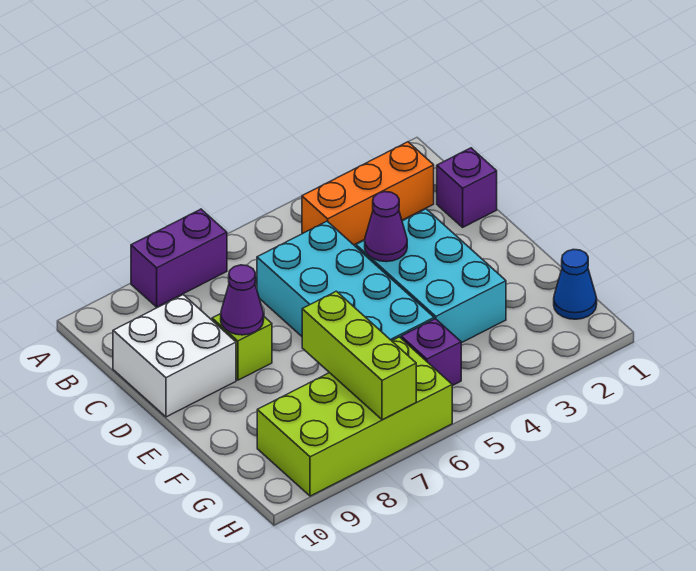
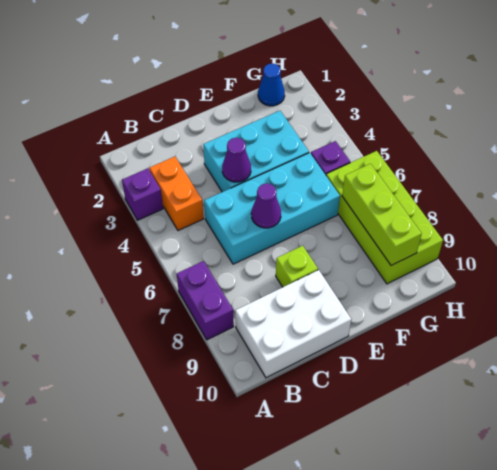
orange 1x3 brick [302,142,434,245] -> orange 1x2 brick [149,157,203,231]
purple 1x1 brick [437,148,497,227] -> purple 1x1 brick moved to [122,168,163,220]
white 2x2 brick [113,295,236,417] -> white 2x3 brick [235,270,351,378]
purple 1x1 cone [221,265,264,335] -> purple 1x1 cone moved to [251,183,281,228]
lime 1x3 brick [302,291,416,420] -> lime 1x3 brick turned to [342,164,422,265]

